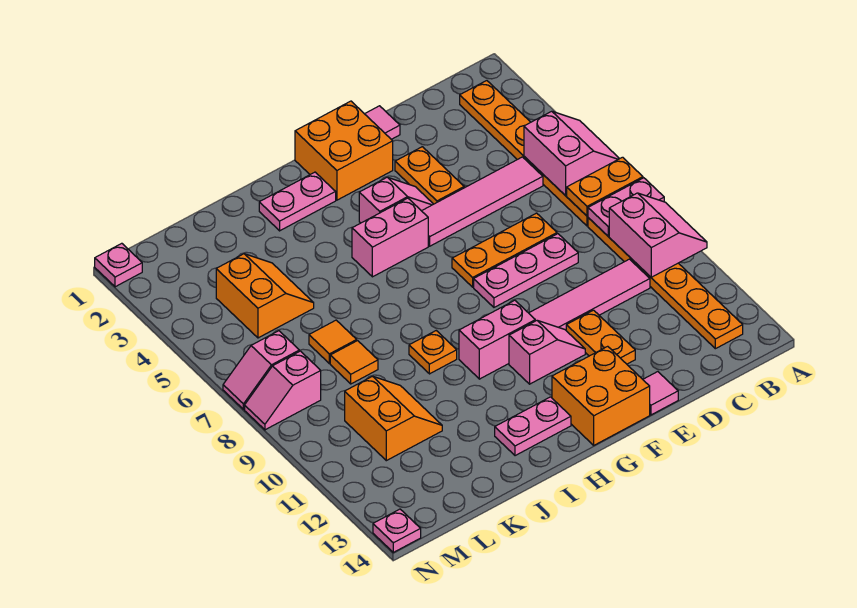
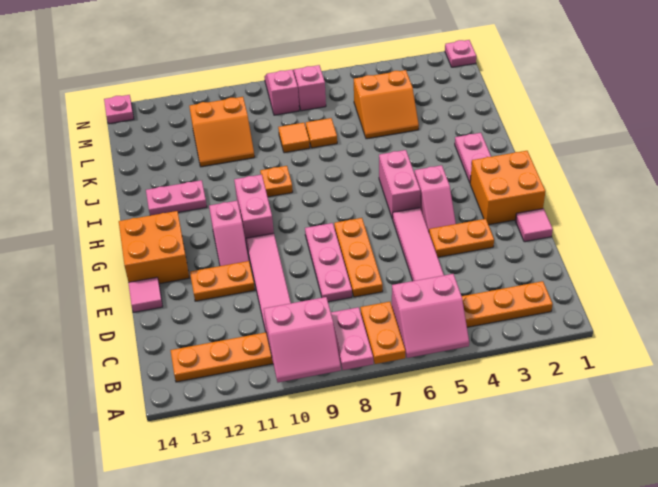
pink 1x2 plate [495,397,571,456] -> pink 1x2 plate turned to [146,180,207,216]

